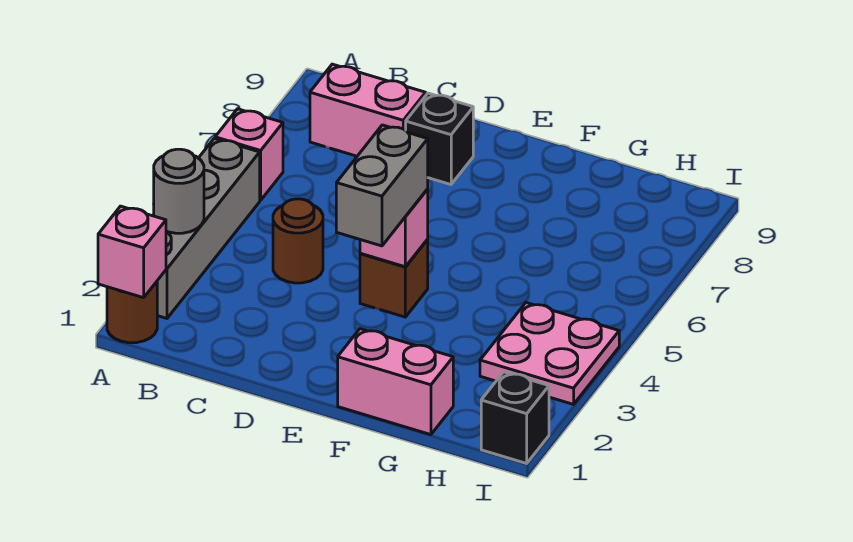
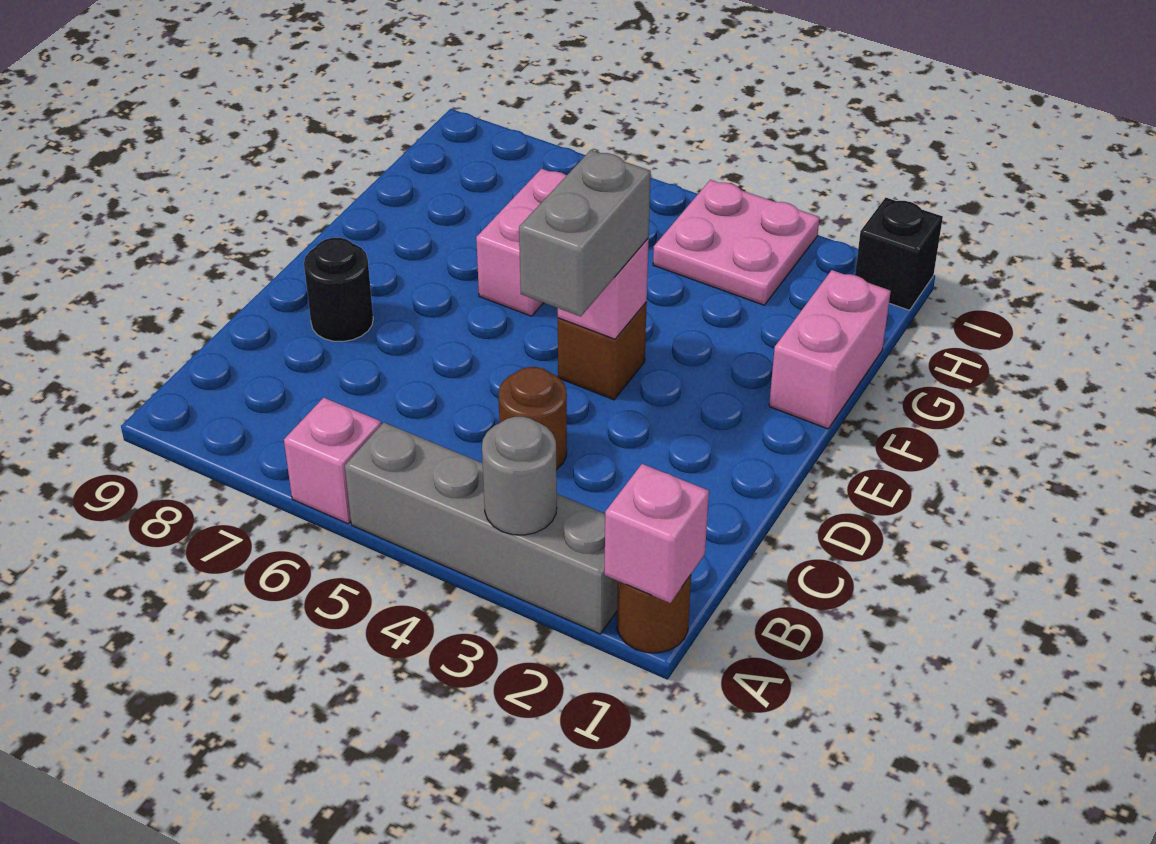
pink 1x2 brick [310,64,426,156] -> pink 1x2 brick moved to [476,169,567,316]
black 1x1 brick [406,93,473,184] -> black 1x1 round brick [304,238,373,342]
grey 1x2 brick [336,125,428,246] -> grey 1x2 brick turned to [519,150,651,317]

